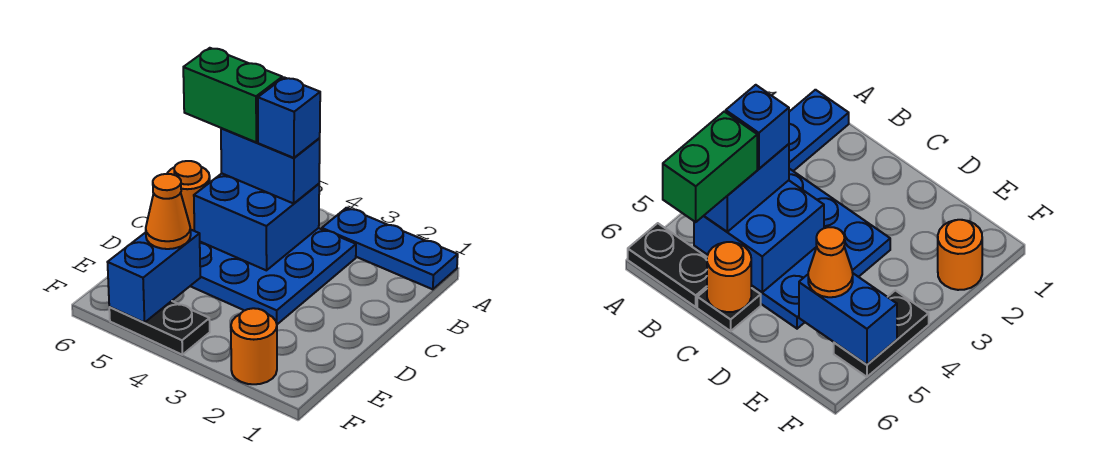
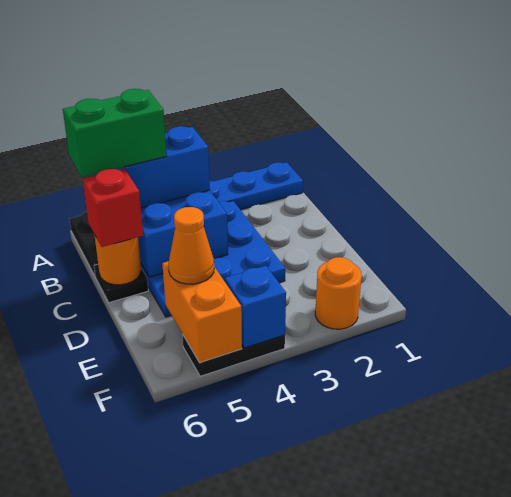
blue 1x1 brick [258,77,320,158] -> blue 1x1 brick moved to [225,266,286,348]
none -> red 1x1 brick [83,169,143,247]
blue 1x2 brick [108,229,200,323] -> orange 1x2 brick [162,261,242,363]

